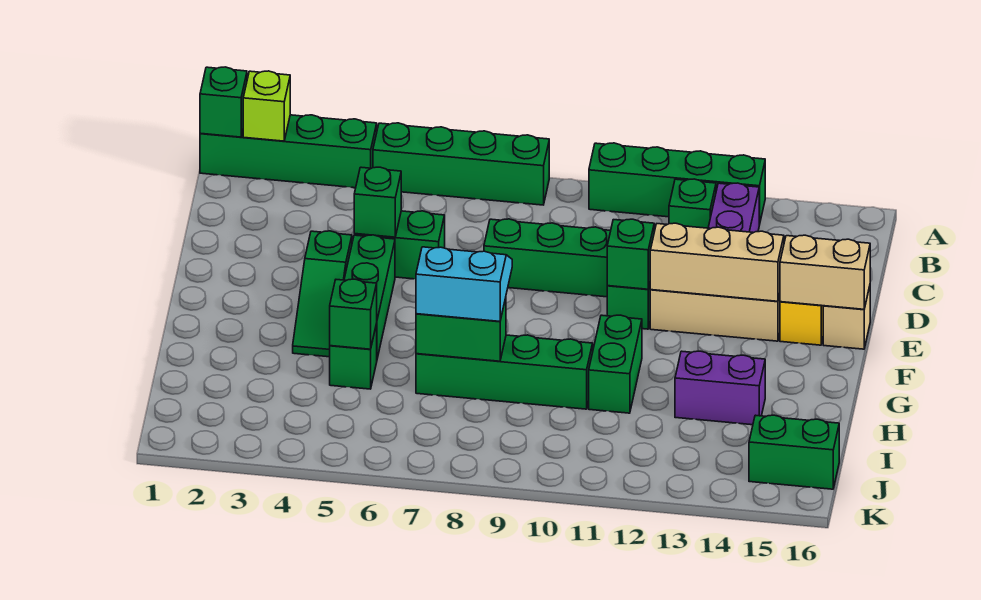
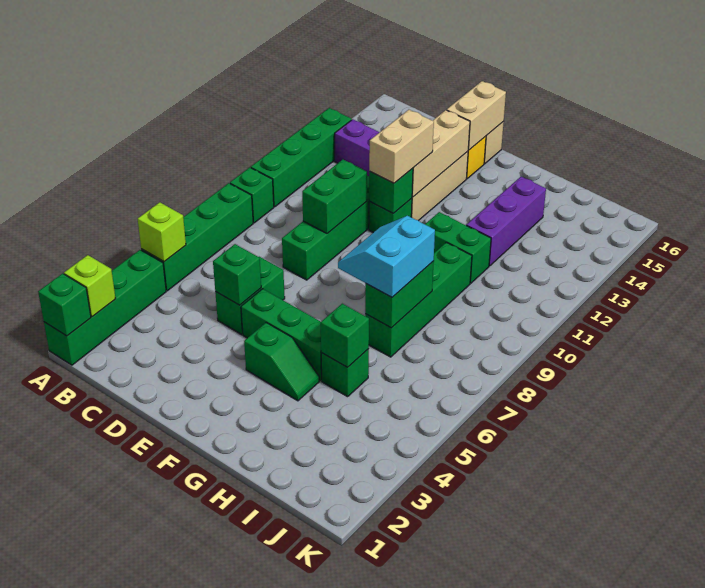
none -> lime 1x1 brick [138,202,186,262]
green 1x1 brick [669,179,716,228] -> green 1x1 brick moved to [230,167,274,223]
green 1x3 slope [293,231,352,357] -> green 1x2 slope [244,323,319,401]
none -> tan 1x2 brick [369,110,434,183]
purple 1x2 brick [675,351,765,425] -> purple 1x3 brick [466,177,546,266]
green 1x2 brick [749,415,839,489] -> green 1x2 brick moved to [302,160,367,234]

